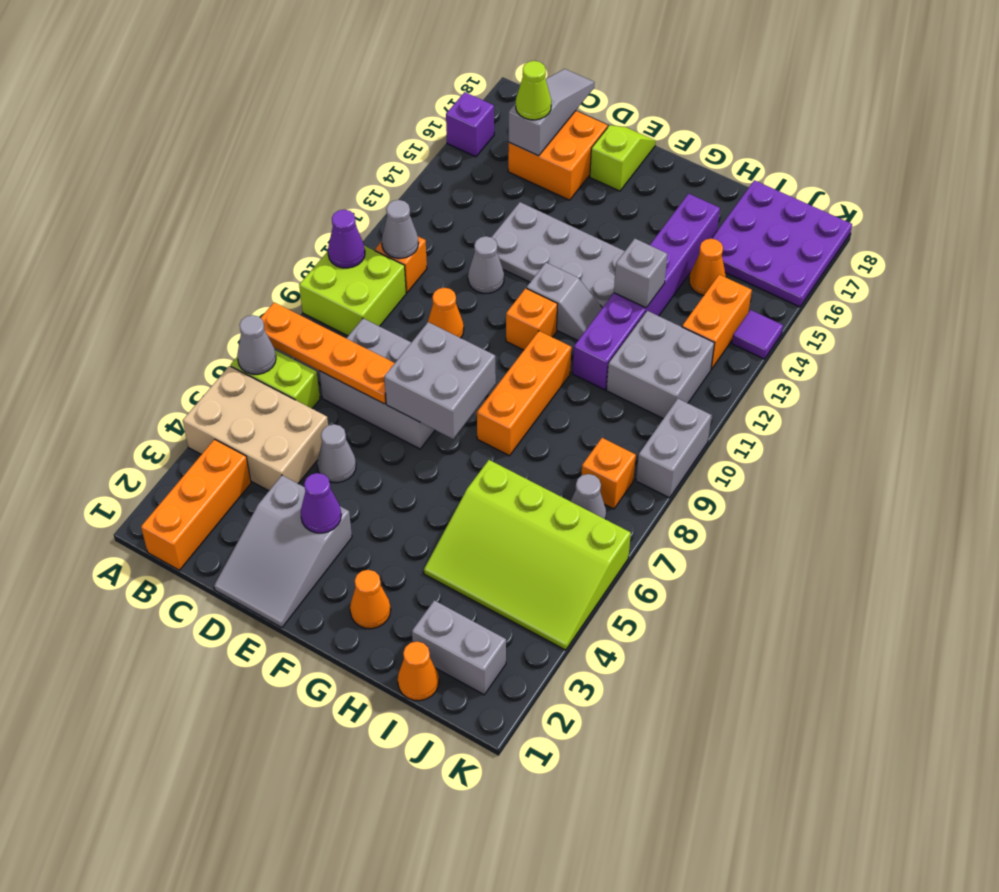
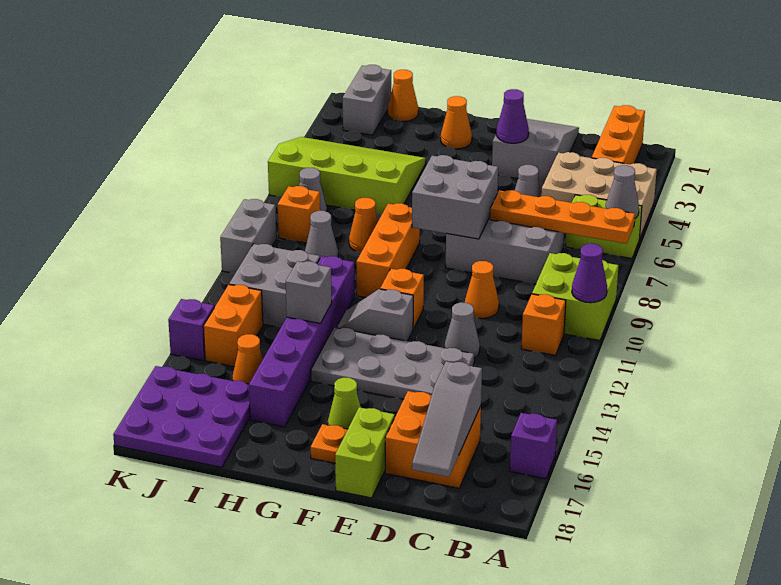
grey 1x1 cone [382,200,418,258] -> grey 1x1 cone moved to [305,211,338,258]
lime 1x1 cone [516,61,551,120] -> lime 1x1 cone moved to [328,378,361,429]
lime 1x2 slope [590,125,656,191] -> lime 1x2 brick [335,407,395,498]
none -> orange 1x1 plate [311,424,348,463]
none -> orange 1x1 cone [349,198,378,252]
grey 1x2 brick [412,600,506,695] -> grey 1x2 brick turned to [343,65,391,135]
purple 1x1 tile [732,310,783,359] -> purple 1x1 brick [168,299,214,361]

